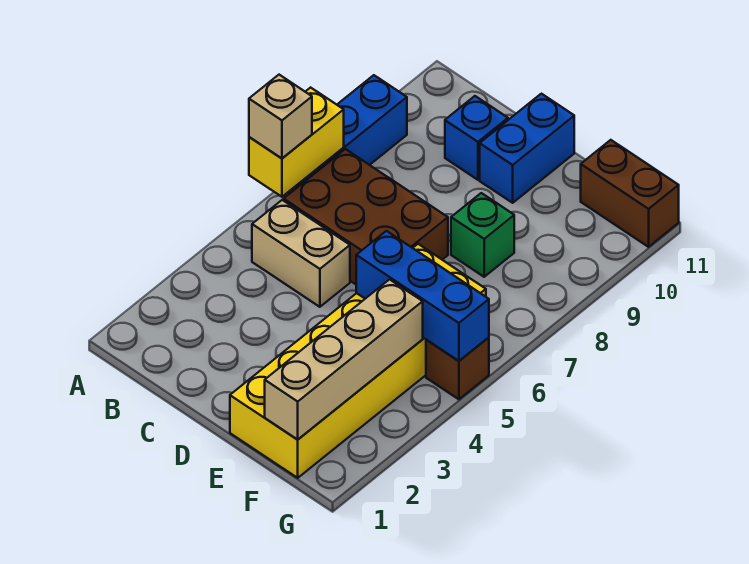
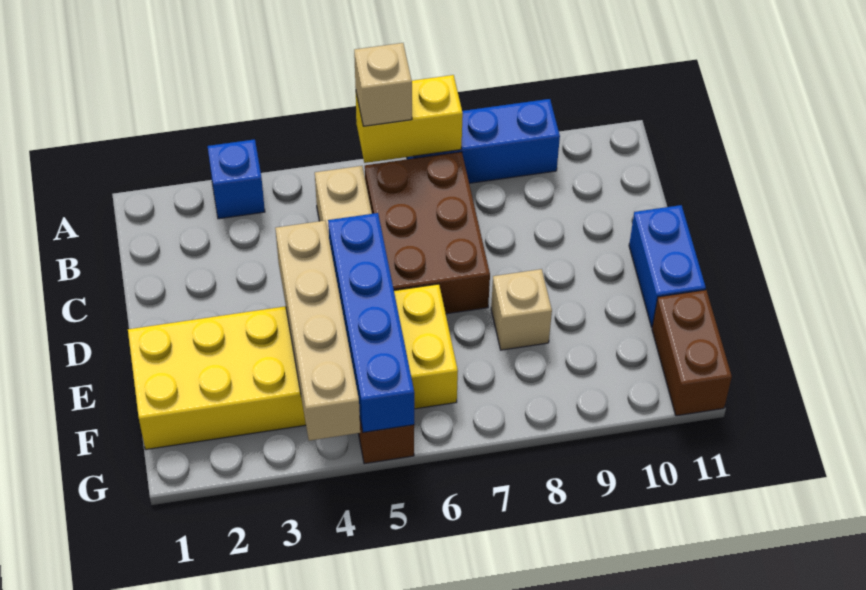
blue 1x1 brick [445,96,508,180] -> blue 1x1 brick moved to [208,139,265,219]
blue 1x2 brick [480,94,574,203] -> blue 1x2 brick turned to [629,205,706,327]
blue 1x3 brick [356,231,489,361] -> blue 1x4 brick [328,213,414,432]
green 1x1 brick [451,193,514,277] -> tan 1x1 brick [491,269,552,350]
tan 1x4 brick [265,279,423,440] -> tan 1x4 brick turned to [275,221,360,441]

